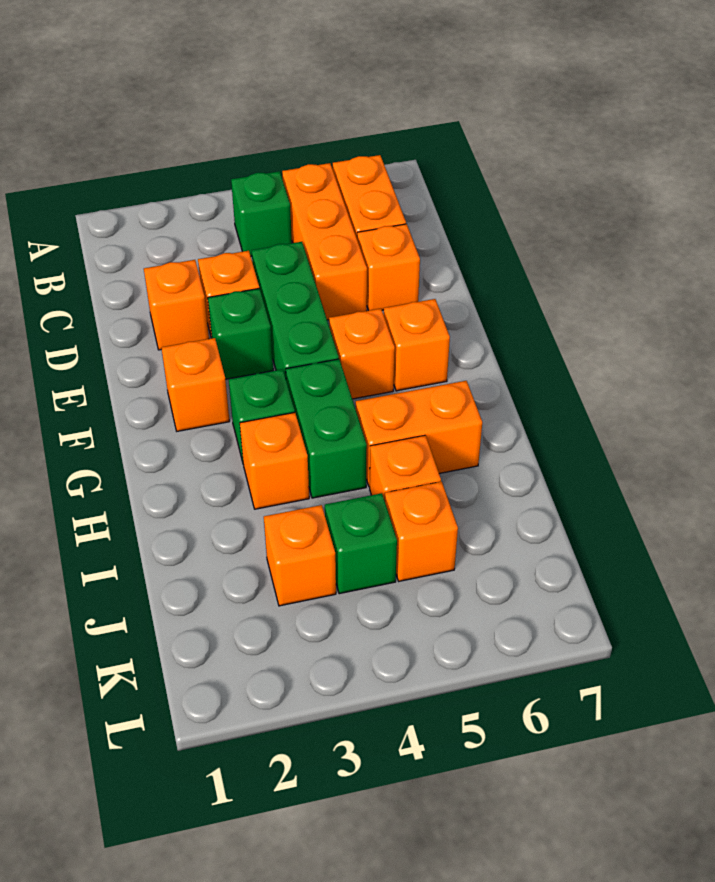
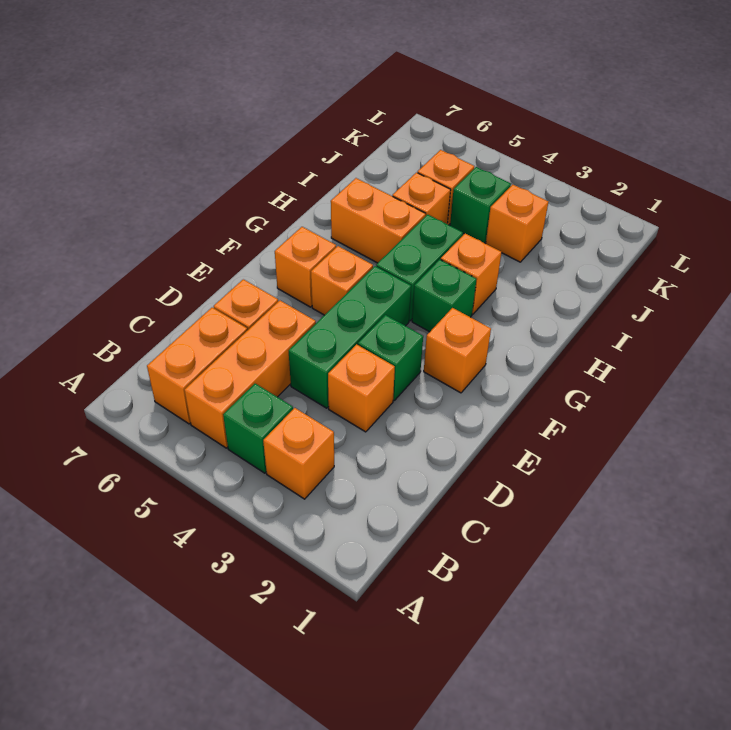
orange 1x1 brick [144,260,209,350] -> orange 1x1 brick moved to [263,408,334,499]

